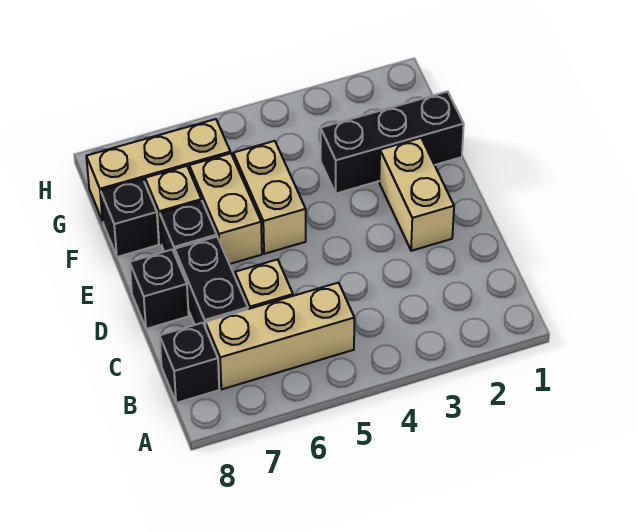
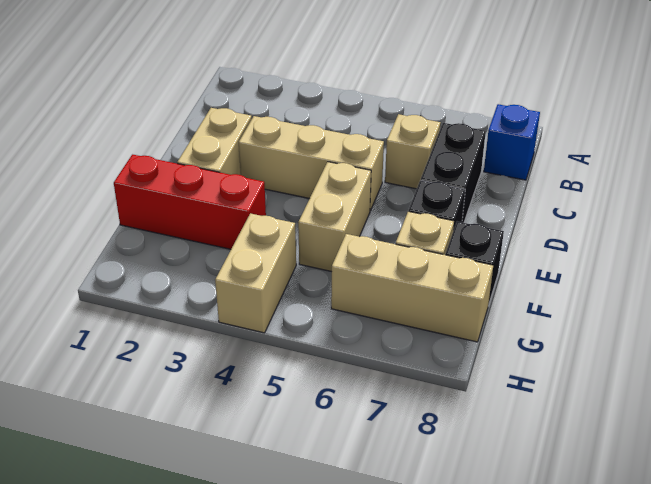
tan 1x3 brick [205,283,354,389] -> tan 1x3 brick moved to [239,116,384,211]
black 1x1 brick [160,323,219,403] -> blue 1x1 brick [484,104,540,180]
black 1x1 brick [130,250,189,329] -> none
tan 1x2 brick [189,153,262,264] -> tan 1x2 brick moved to [215,213,296,333]
black 1x3 brick [321,91,464,193] -> red 1x3 brick [114,155,266,249]

